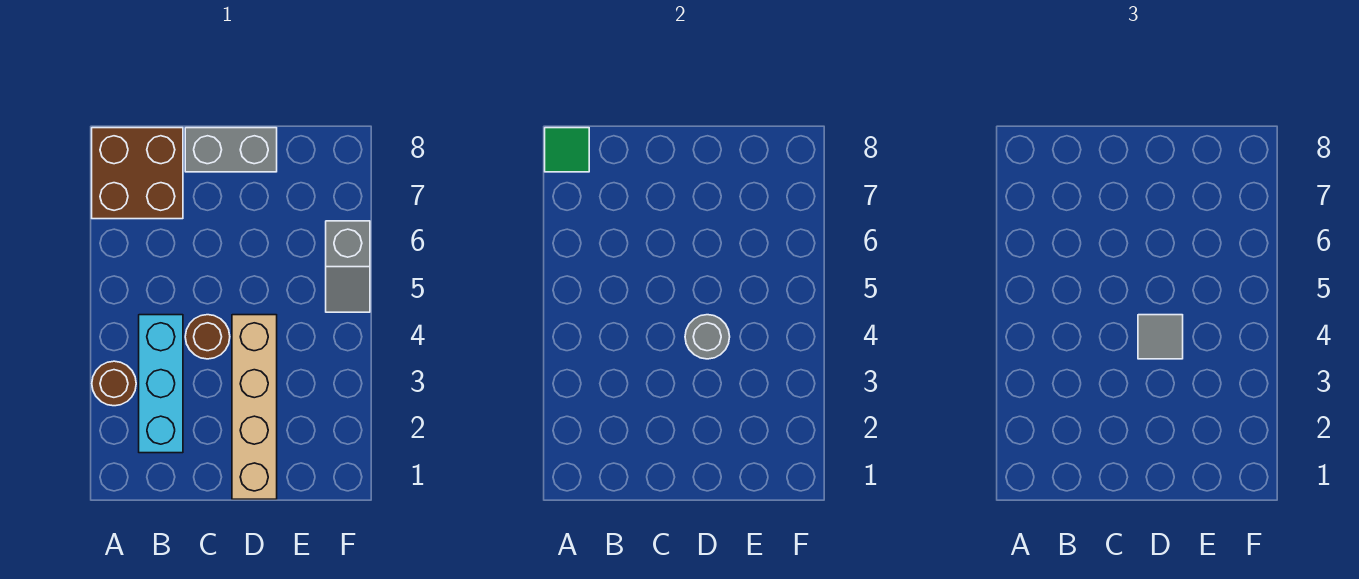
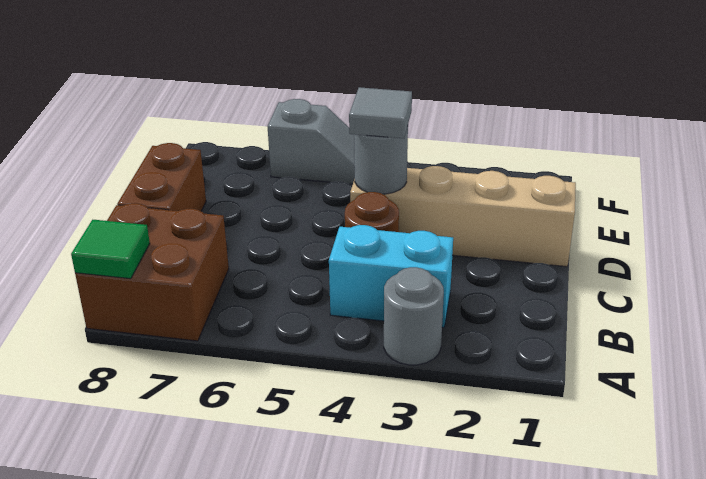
brown 1x1 round brick [92,361,136,406] -> grey 1x1 round brick [384,267,444,365]
cyan 1x3 brick [139,315,183,453] -> cyan 1x2 brick [329,225,453,327]
grey 1x2 brick [185,128,277,172] -> brown 1x2 brick [117,143,206,211]

